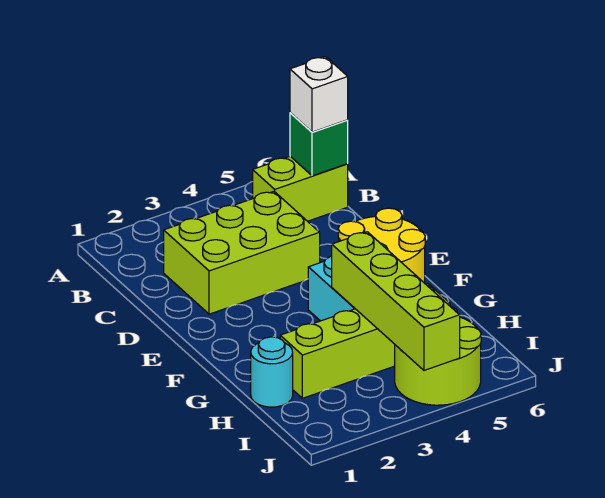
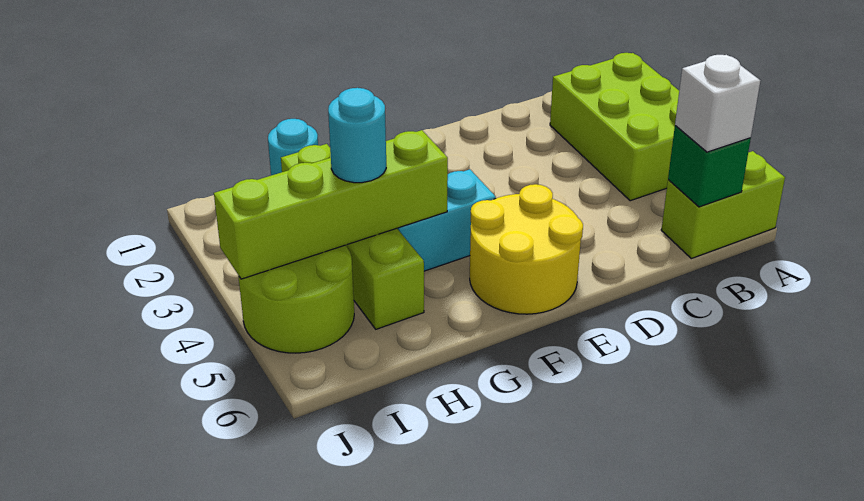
lime 1x2 brick [253,156,348,221] -> lime 1x2 brick turned to [661,151,785,259]
lime 2x3 brick [164,191,320,314] -> lime 2x3 brick moved to [550,53,679,201]
none -> cyan 1x1 round brick [328,88,386,183]

